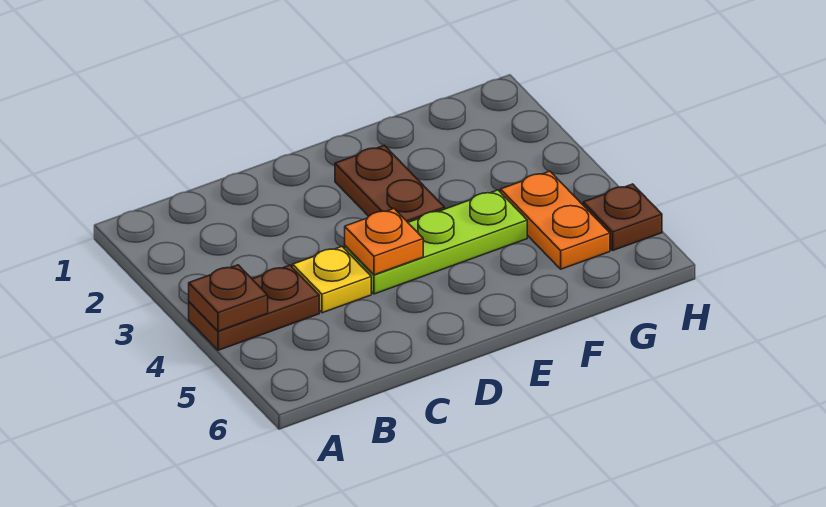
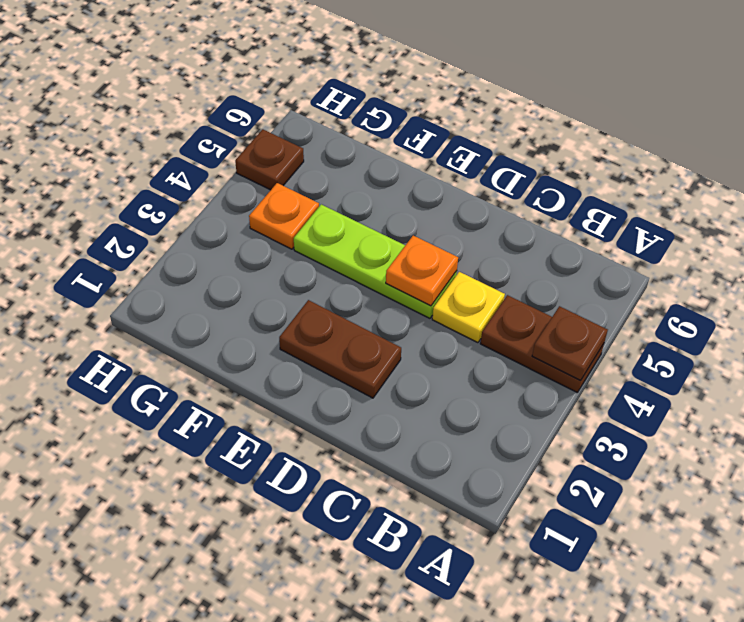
brown 1x2 plate [335,145,445,222] -> brown 1x2 plate turned to [279,300,401,398]
orange 1x2 plate [501,171,610,269] -> orange 1x1 plate [249,183,319,249]

